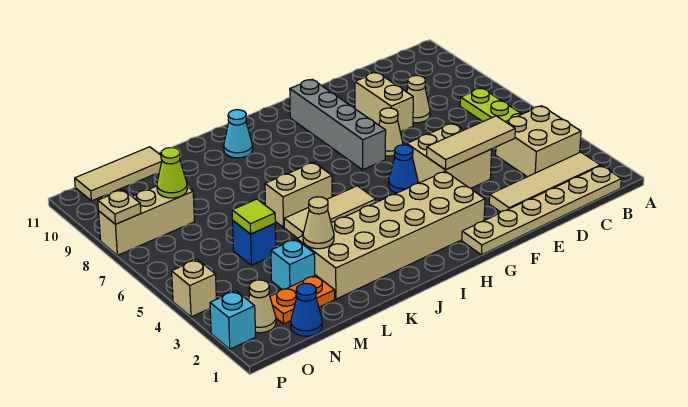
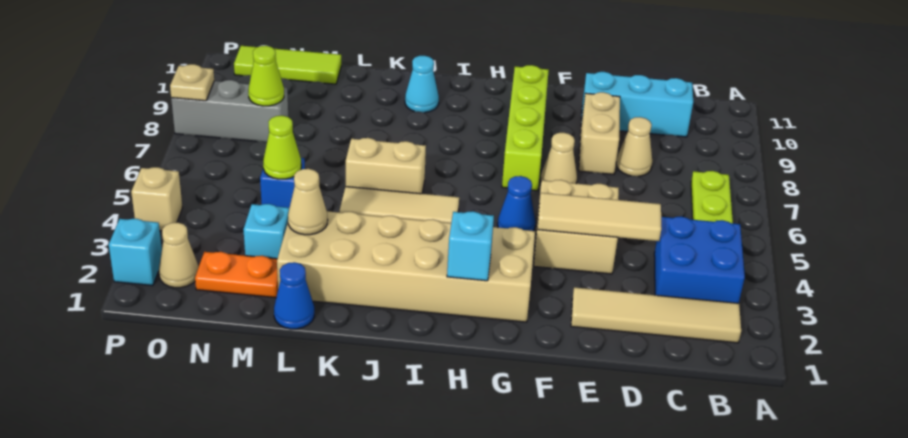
tan 1x6 plate [462,166,621,255] -> none
tan 2x2 brick [496,106,581,177] -> blue 2x2 brick [654,216,745,303]
none -> cyan 1x3 brick [581,72,693,137]
grey 1x4 brick [290,79,386,170] -> lime 1x4 brick [502,65,549,191]
none -> cyan 1x1 brick [447,211,494,281]
lime 1x1 tile [232,199,275,234] -> lime 1x1 cone [263,116,301,179]
tan 1x3 tile [75,147,162,201] -> lime 1x3 tile [234,46,341,84]
blue 1x1 cone [291,283,322,336] -> blue 1x1 cone moved to [274,262,314,329]
tan 1x3 brick [99,186,195,255] -> grey 1x3 brick [171,80,288,142]

